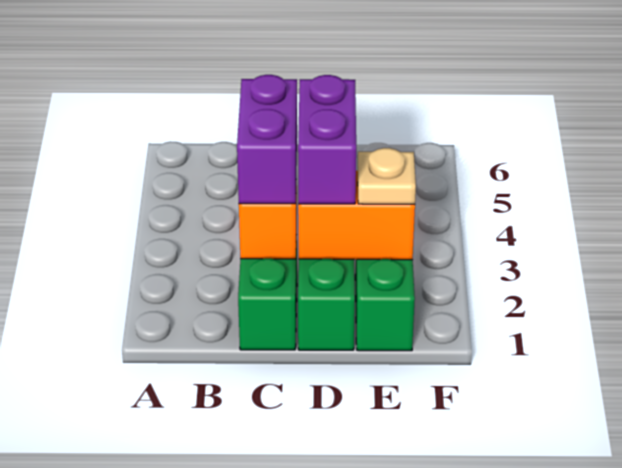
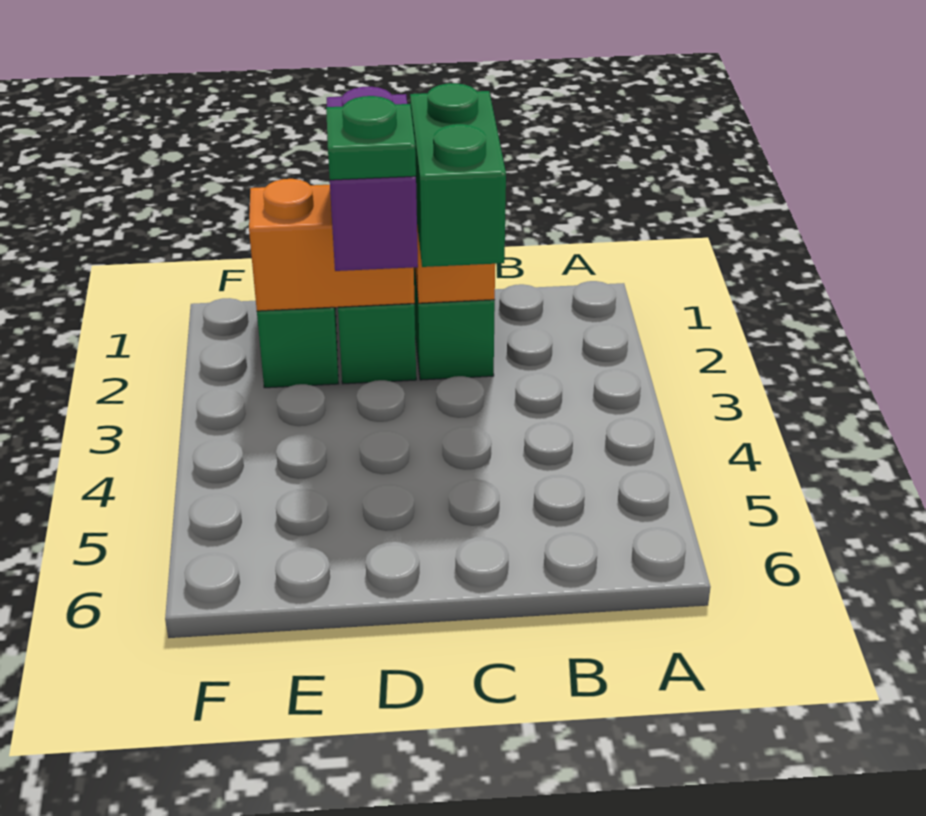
purple 1x2 brick [237,75,297,204] -> green 1x2 brick [410,83,506,267]
none -> green 1x1 plate [326,96,416,180]
tan 1x1 plate [358,148,416,204] -> none

